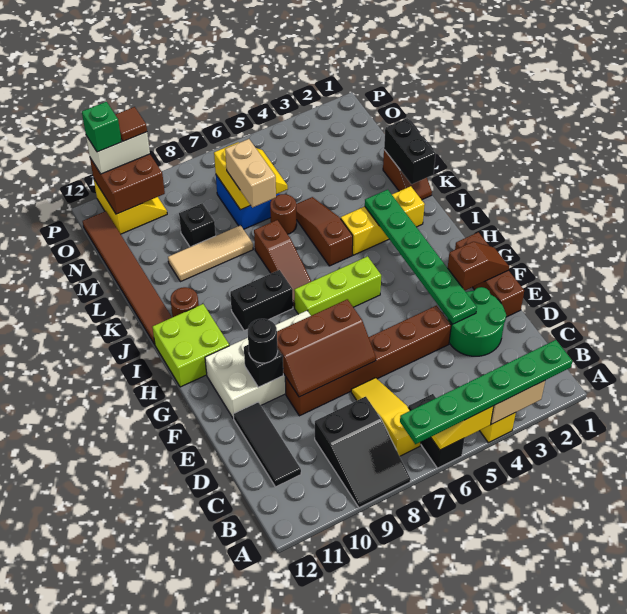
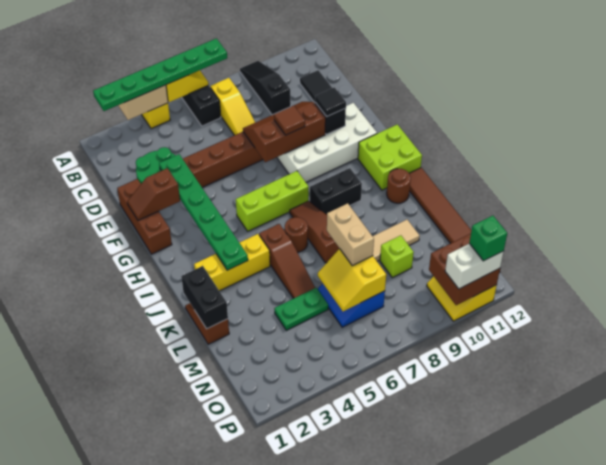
black 2x3 slope [315,397,411,508] -> black 1x3 slope [240,61,291,115]
black 1x1 round brick [248,319,278,363] -> black 1x1 tile [315,87,346,116]
brown 1x1 round brick [270,194,297,234] -> brown 1x1 round brick moved to [285,217,308,252]
none -> green 1x2 plate [274,288,328,330]
black 1x1 brick [179,203,216,247] -> lime 1x1 brick [380,235,414,278]
brown 1x1 tile [115,107,147,141] -> brown 1x1 tile moved to [274,106,305,135]

